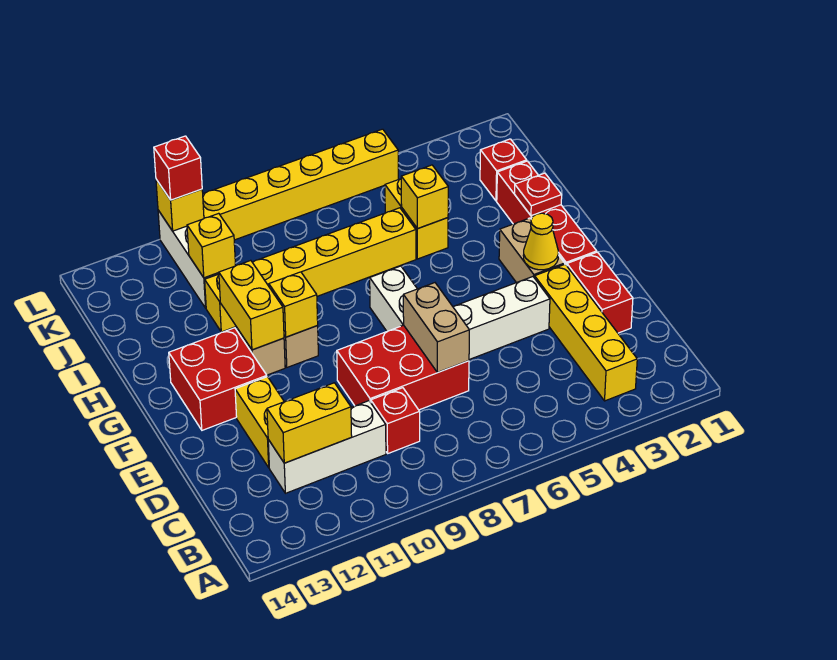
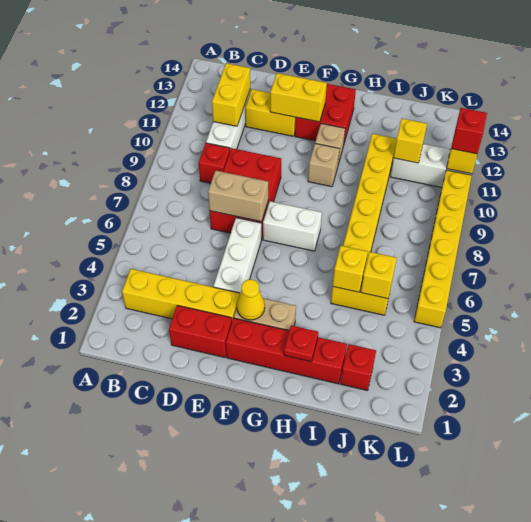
yellow 1x1 brick [269,272,318,337] -> yellow 1x1 brick moved to [361,252,397,299]
yellow 1x2 brick [219,260,284,350] -> yellow 1x2 brick moved to [270,73,327,122]

